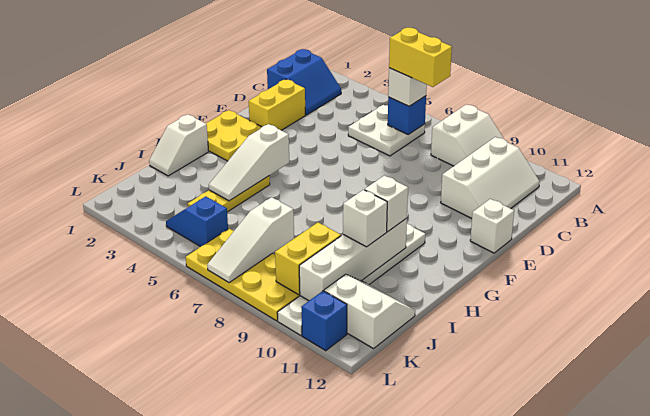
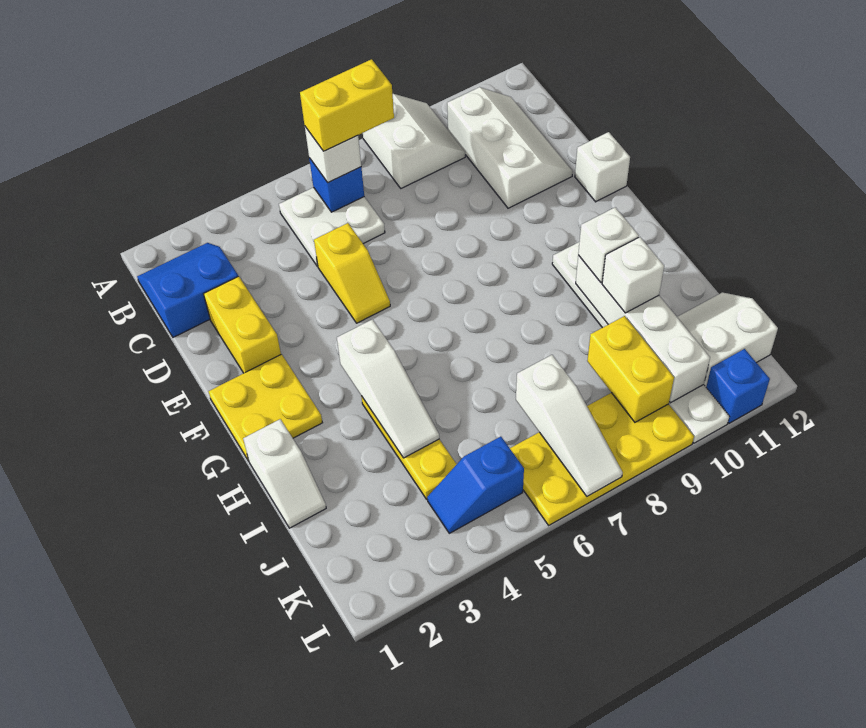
blue 2x2 slope [267,49,341,115] -> blue 2x2 slope turned to [137,243,238,337]
none -> yellow 1x2 slope [314,223,390,323]

